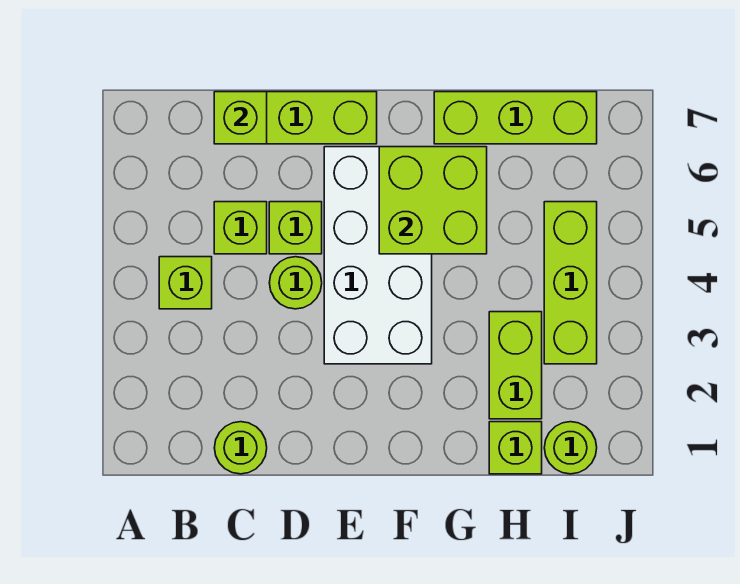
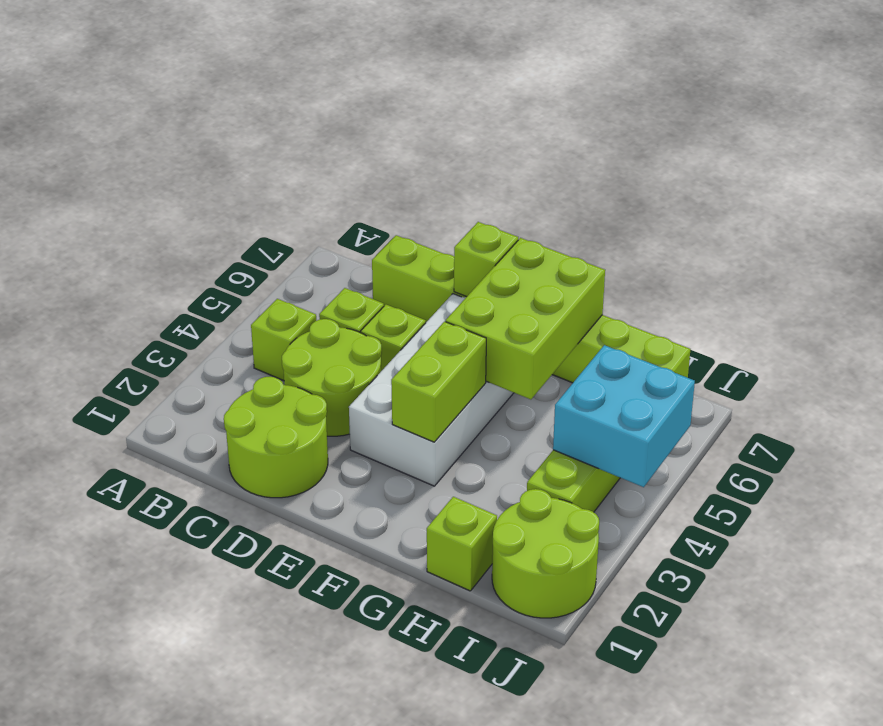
lime 1x1 round brick [214,422,267,474] -> lime 2x2 round brick [224,377,328,498]
lime 1x1 brick [214,92,267,144] -> lime 1x1 brick moved to [454,222,518,297]
lime 1x1 round brick [269,257,322,309] -> lime 2x2 round brick [282,319,382,436]
lime 2x2 brick [379,147,487,254] -> lime 2x3 brick [446,238,605,399]
lime 1x2 brick [489,312,542,419] -> lime 1x2 brick moved to [391,322,486,442]
lime 1x1 round brick [544,422,597,474] -> lime 2x2 round brick [492,489,599,618]
none -> cyan 2x2 brick [553,345,695,487]

